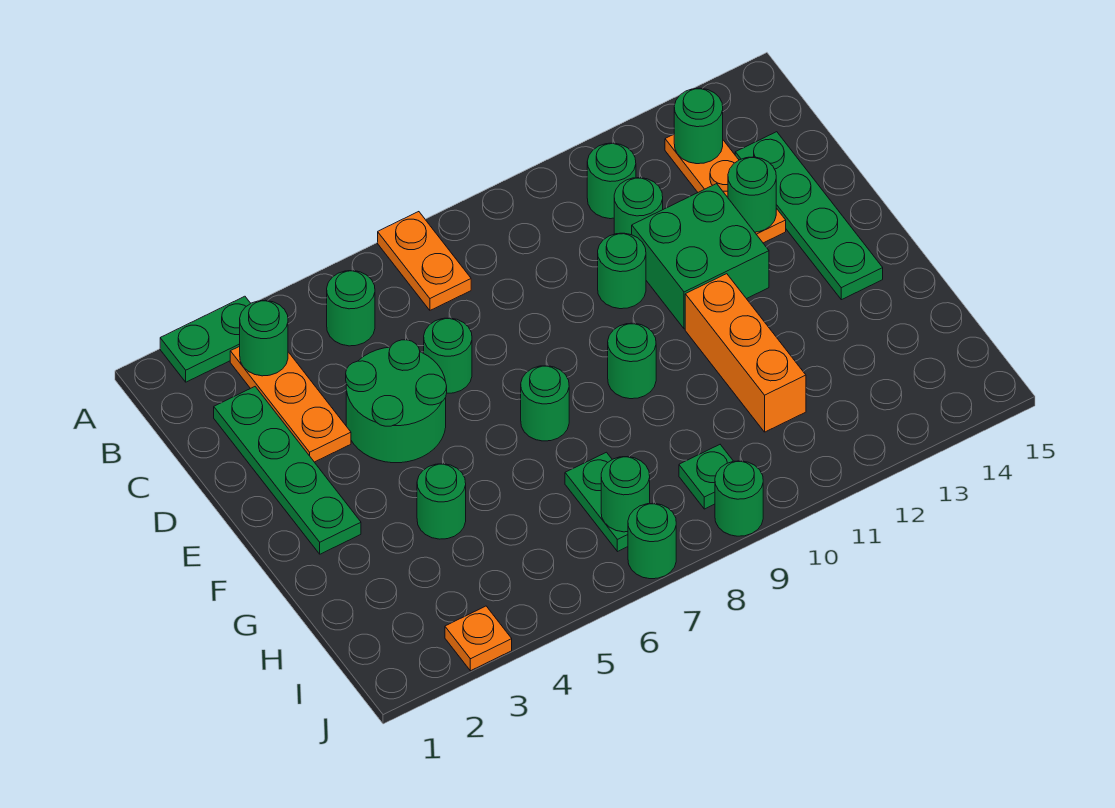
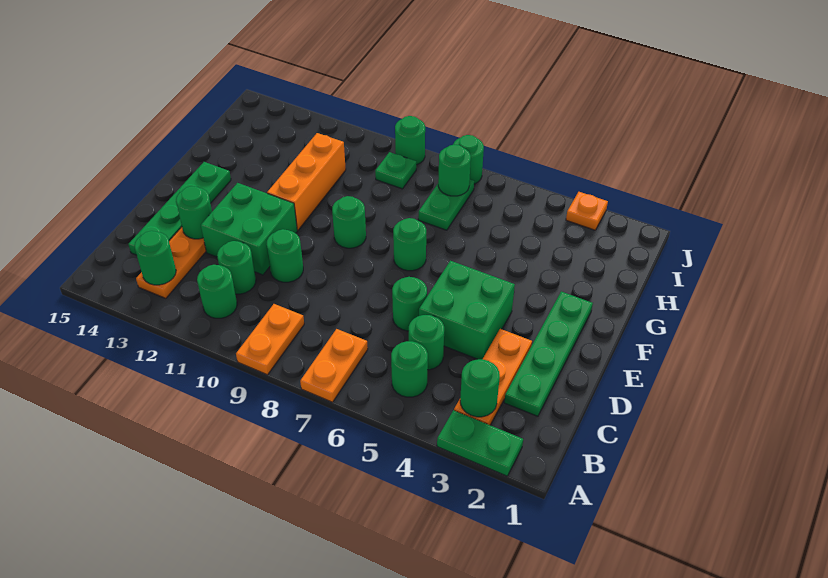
none -> orange 1x2 plate [236,304,304,375]
green 2x2 round brick [346,340,447,463] -> green 2x2 brick [419,261,515,359]
green 1x1 round brick [417,464,466,539] -> green 1x1 round brick moved to [409,315,444,370]

